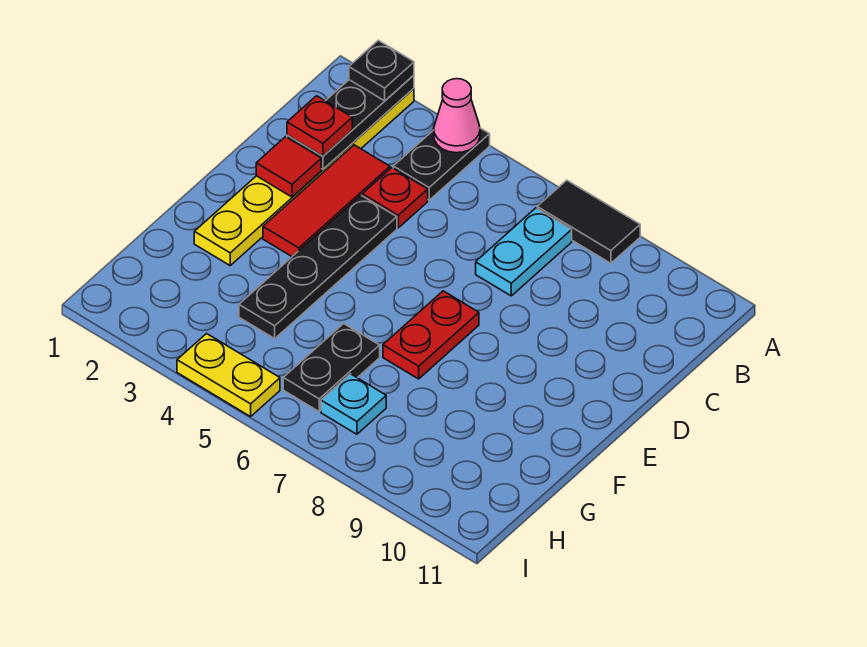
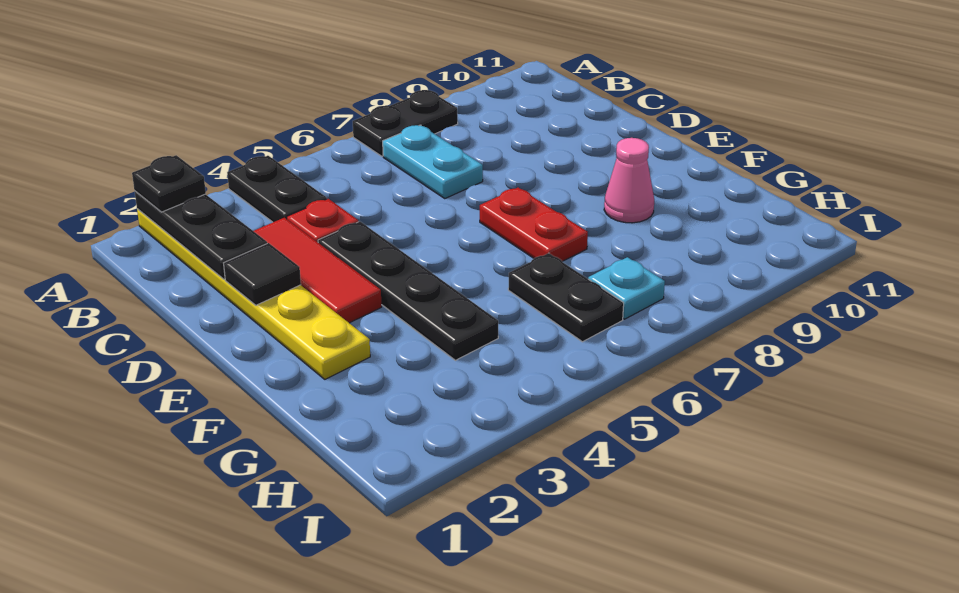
pink 1x1 cone [434,79,480,153] -> pink 1x1 cone moved to [604,138,654,223]
black 1x2 tile [537,180,640,263] -> black 1x2 plate [353,90,458,156]
red 1x1 plate [287,96,352,156] -> none
red 1x1 tile [256,137,321,197] -> black 1x1 tile [224,243,301,305]
yellow 1x2 plate [177,334,280,417] -> none

